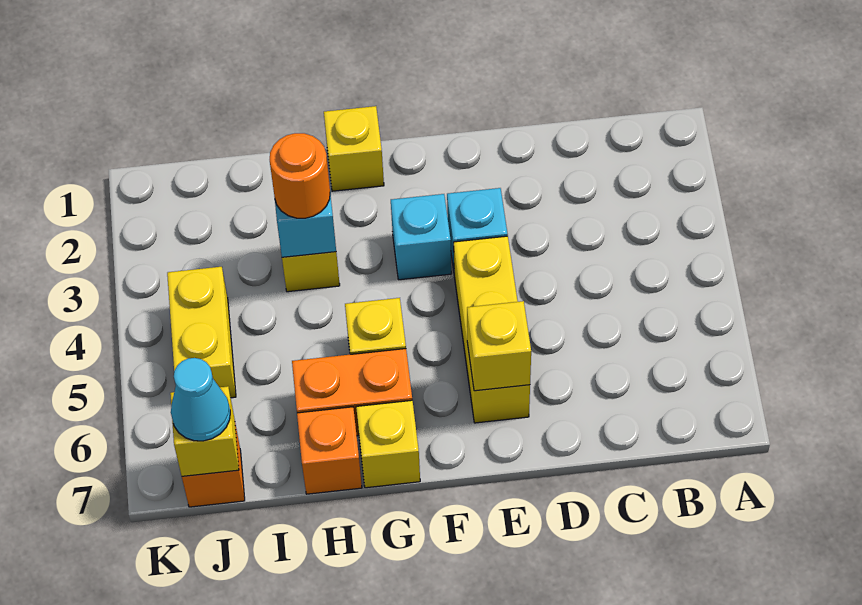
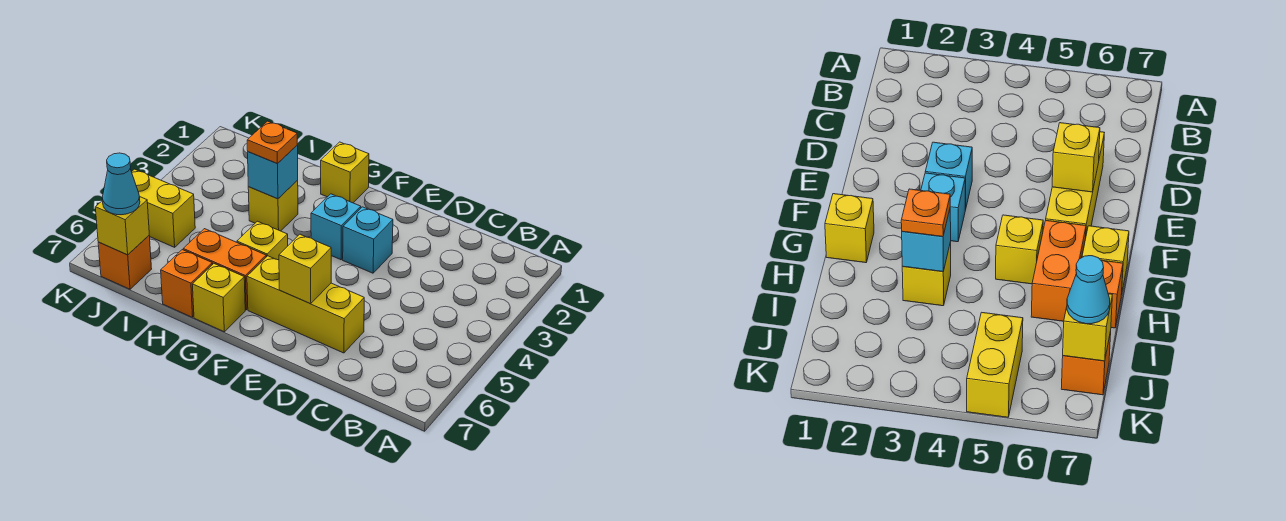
yellow 1x3 brick [454,236,530,423] -> yellow 1x3 brick turned to [247,256,364,353]
orange 1x1 round brick [270,133,330,218] -> orange 1x1 plate [247,121,297,164]
yellow 1x2 brick [167,267,236,398] -> yellow 1x2 brick turned to [132,169,195,247]

